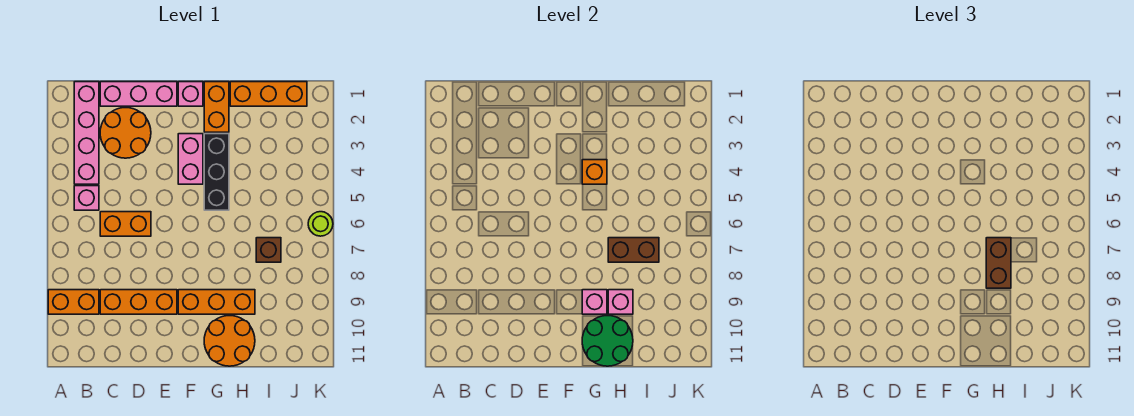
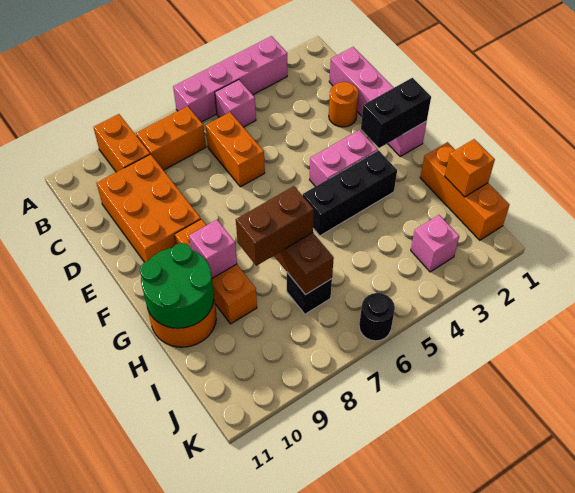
pink 1x4 brick [74,82,99,184] -> pink 1x4 brick moved to [173,36,287,122]
orange 2x2 round brick [100,108,151,158] -> orange 1x1 round brick [329,82,359,127]
orange 1x3 brick [100,290,177,314] -> orange 2x3 brick [97,154,201,262]
none -> black 1x2 brick [361,78,431,148]
orange 1x2 brick [204,82,229,132] -> orange 1x2 brick moved to [136,106,206,170]
orange 1x1 brick [582,160,607,184] -> orange 1x1 brick moved to [445,139,495,197]
pink 1x1 brick [608,290,633,314] -> pink 1x1 brick moved to [411,215,459,272]
brown 1x1 brick [256,238,281,262] -> black 1x1 brick [287,273,332,314]
lime 1x1 round brick [308,212,333,236] -> black 1x1 round brick [359,293,395,341]

